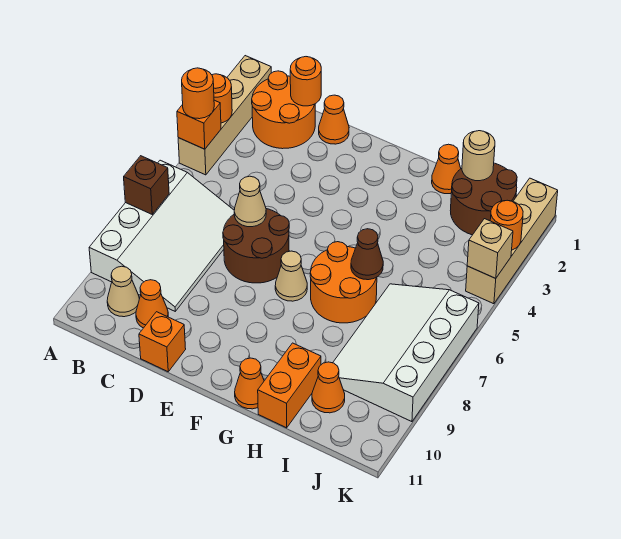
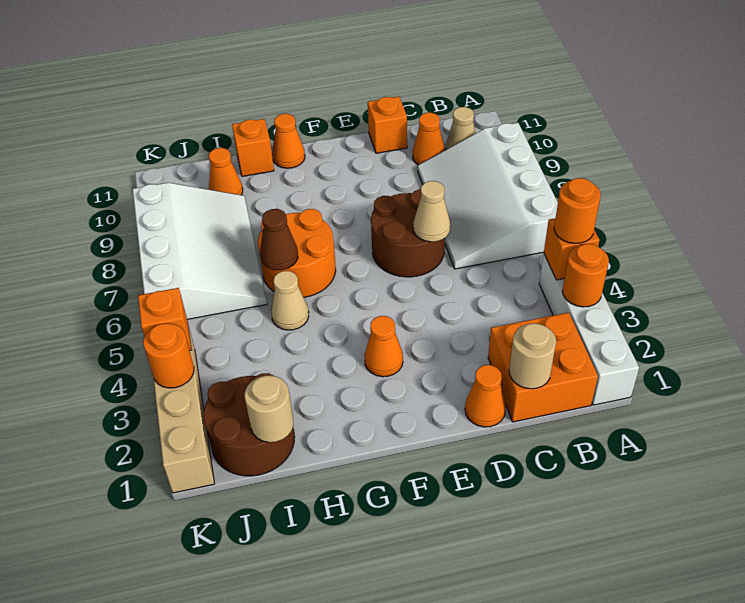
tan 1x4 brick [178,56,271,175] -> white 1x4 brick [539,254,639,405]
brown 1x1 brick [124,156,169,214] -> none
orange 2x2 round brick [252,71,315,149] -> orange 2x2 brick [488,312,598,422]
orange 1x1 round brick [290,57,321,106] -> tan 1x1 round brick [509,323,556,389]
tan 1x1 cone [275,251,307,301] -> tan 1x1 cone moved to [271,271,309,330]
orange 1x1 cone [432,144,461,194] -> orange 1x1 cone moved to [364,316,403,377]
orange 1x2 brick [258,343,321,428] -> orange 1x1 brick [232,119,274,176]
tan 1x1 brick [467,219,513,278] -> orange 1x1 brick [138,288,191,350]

